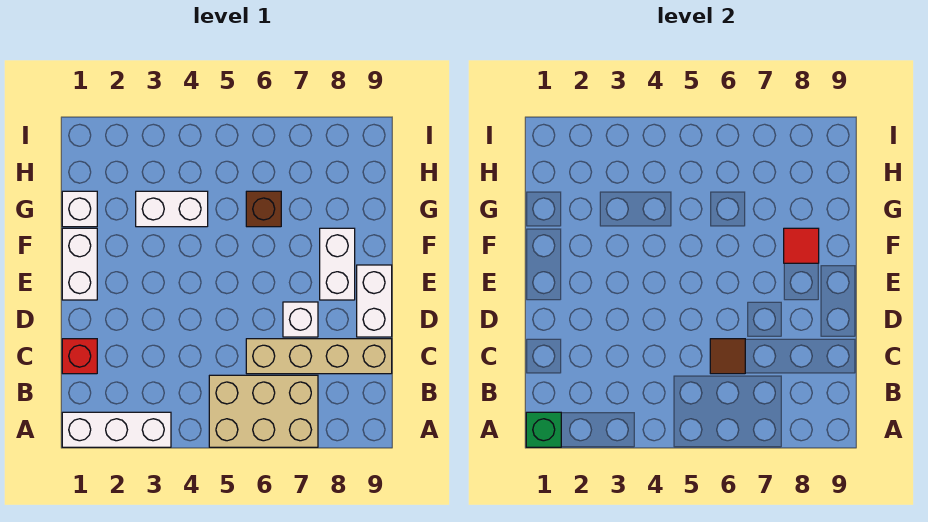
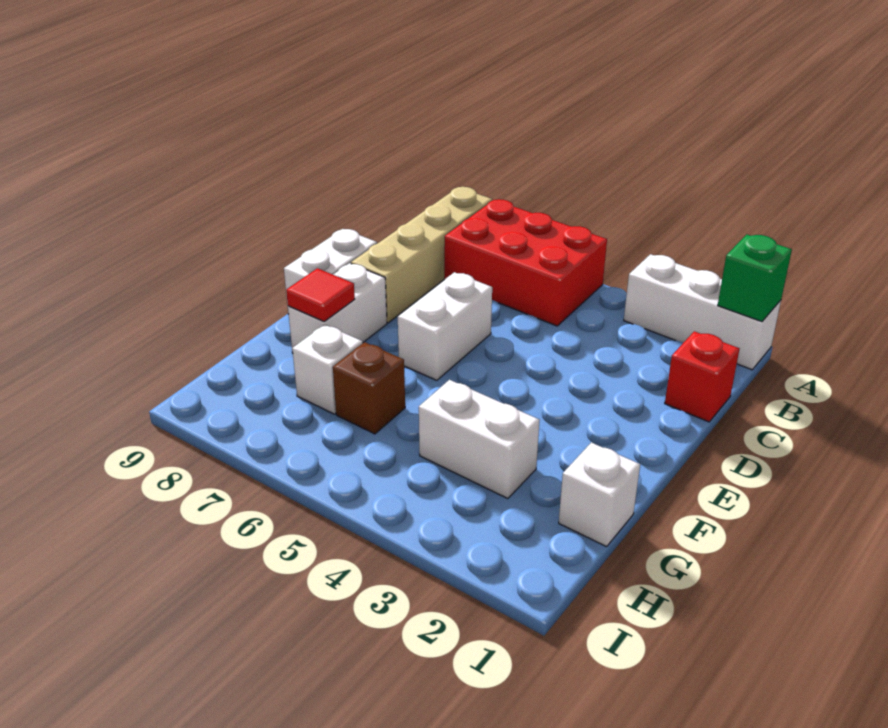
tan 2x3 brick [209,375,318,447] -> red 2x3 brick [444,199,607,326]
tan 1x4 brick [246,339,392,374] -> tan 1x4 brick turned to [351,187,492,323]
brown 1x1 tile [710,339,745,374] -> none
white 1x1 brick [283,302,318,337] -> white 1x1 brick moved to [292,324,363,414]
white 1x2 brick [62,228,97,300] -> white 1x2 brick moved to [398,272,492,380]

